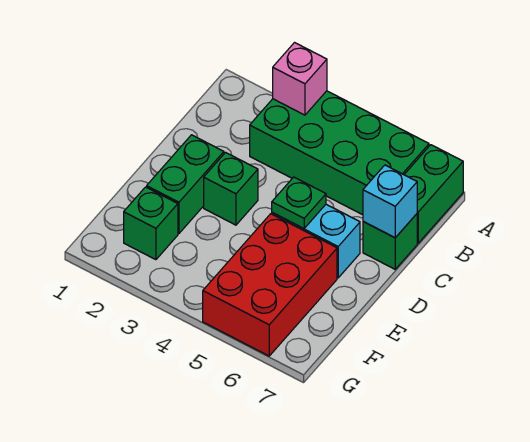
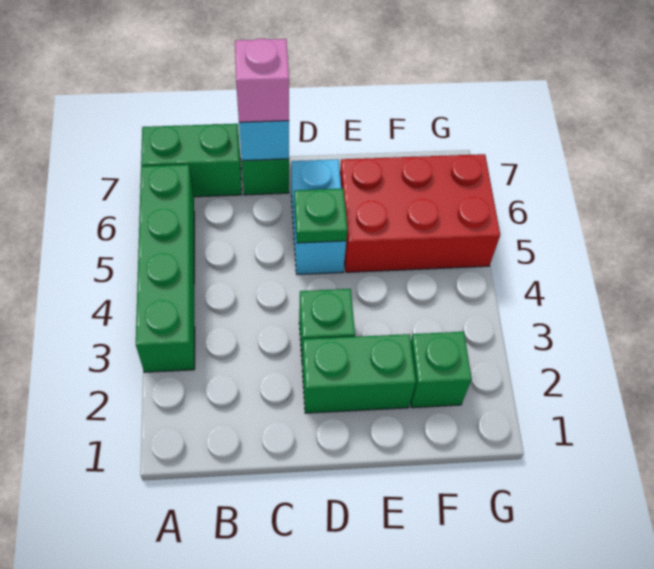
green 2x4 brick [250,91,429,215] -> green 1x4 brick [136,165,195,372]
pink 1x1 brick [273,43,327,115] -> pink 1x1 brick moved to [235,39,289,122]

